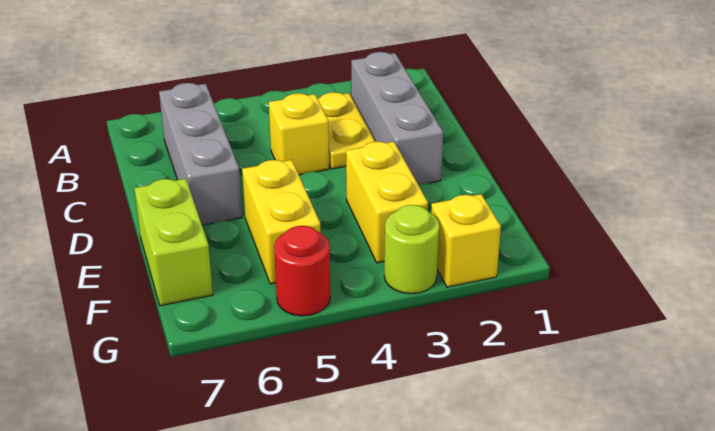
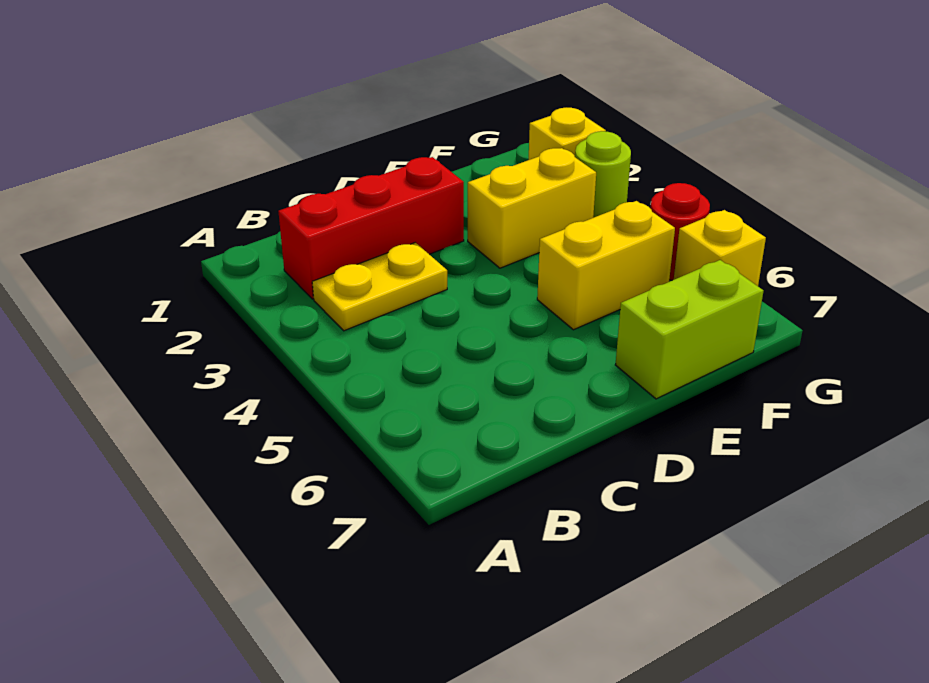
grey 1x3 brick [351,52,443,185] -> red 1x3 brick [278,157,464,299]
grey 1x3 brick [159,83,242,225] -> none
yellow 1x1 brick [269,93,329,175] -> yellow 1x1 brick moved to [674,210,766,286]

